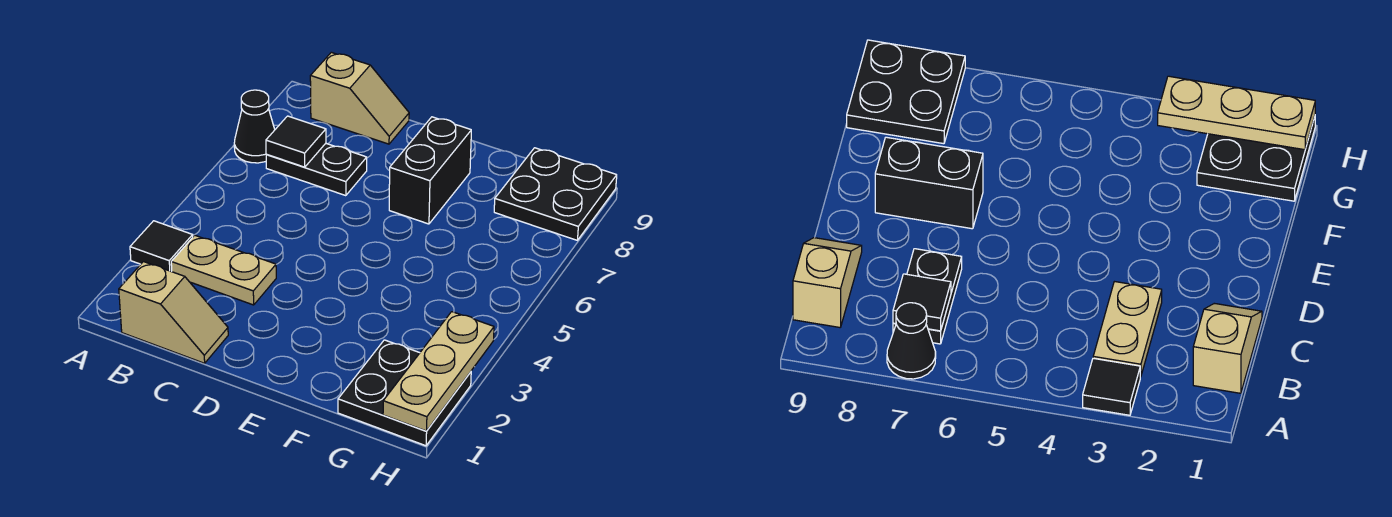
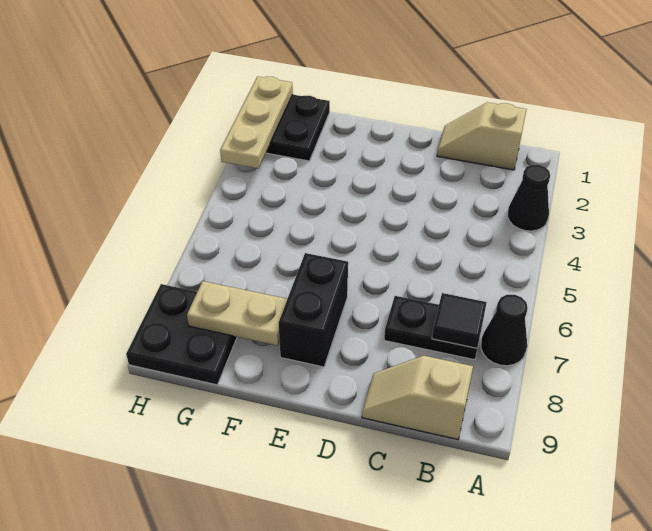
black 1x1 tile [130,221,193,272] -> black 1x1 cone [508,165,550,231]
tan 1x2 plate [171,235,276,305] -> tan 1x2 plate moved to [187,281,287,345]

